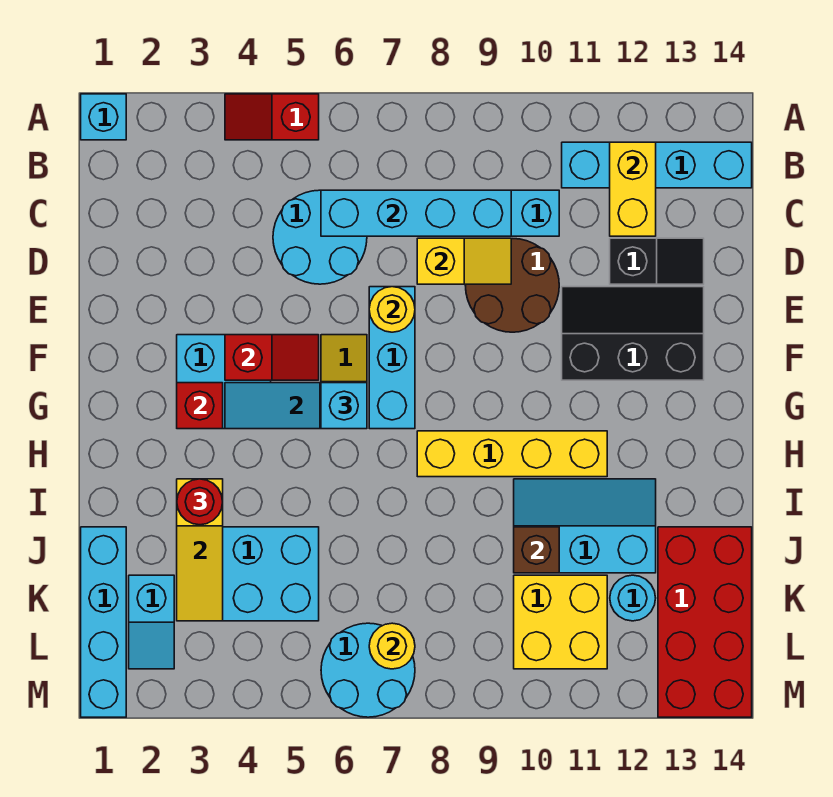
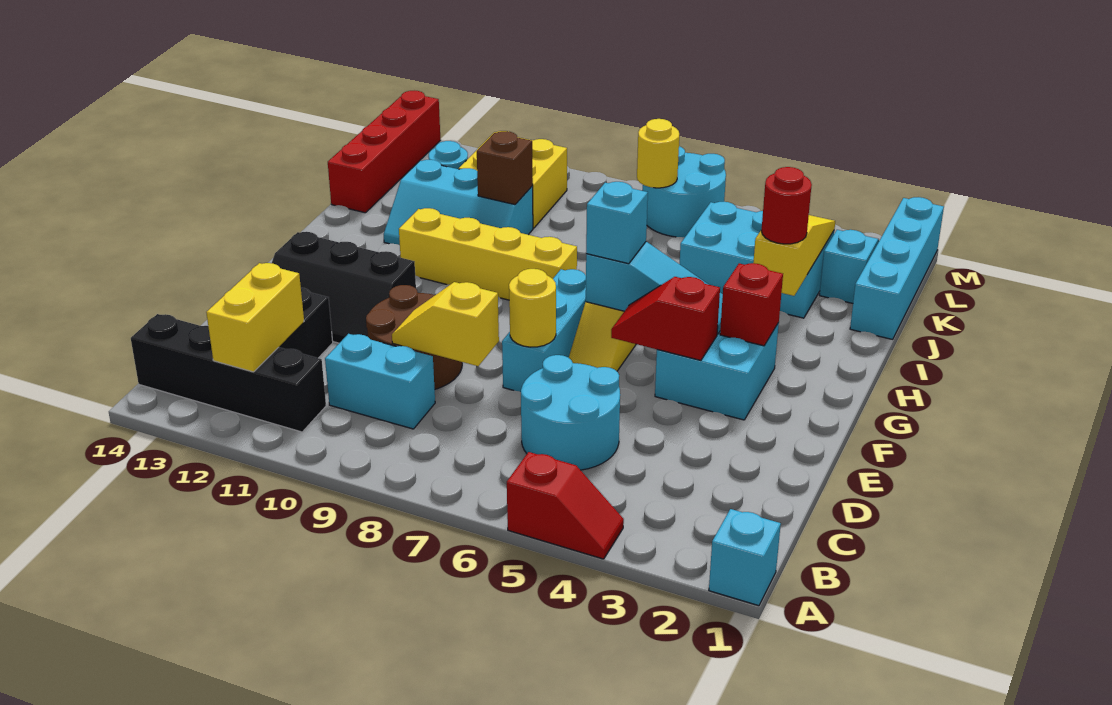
cyan 1x4 brick [562,142,752,188] -> black 1x4 brick [131,314,326,432]
cyan 1x4 brick [321,190,511,236] -> none
red 2x4 brick [658,527,752,717] -> red 1x4 brick [328,91,440,213]

